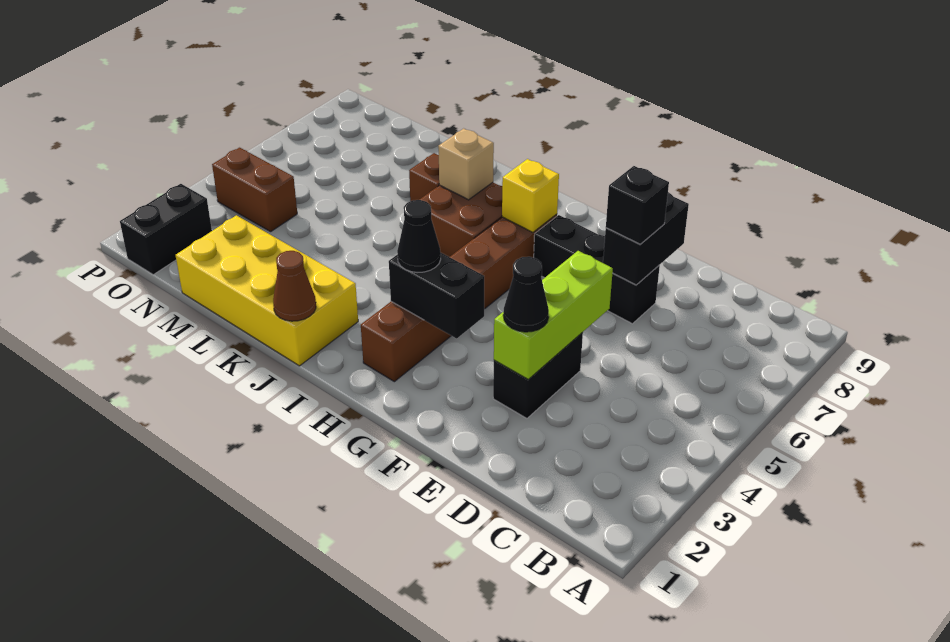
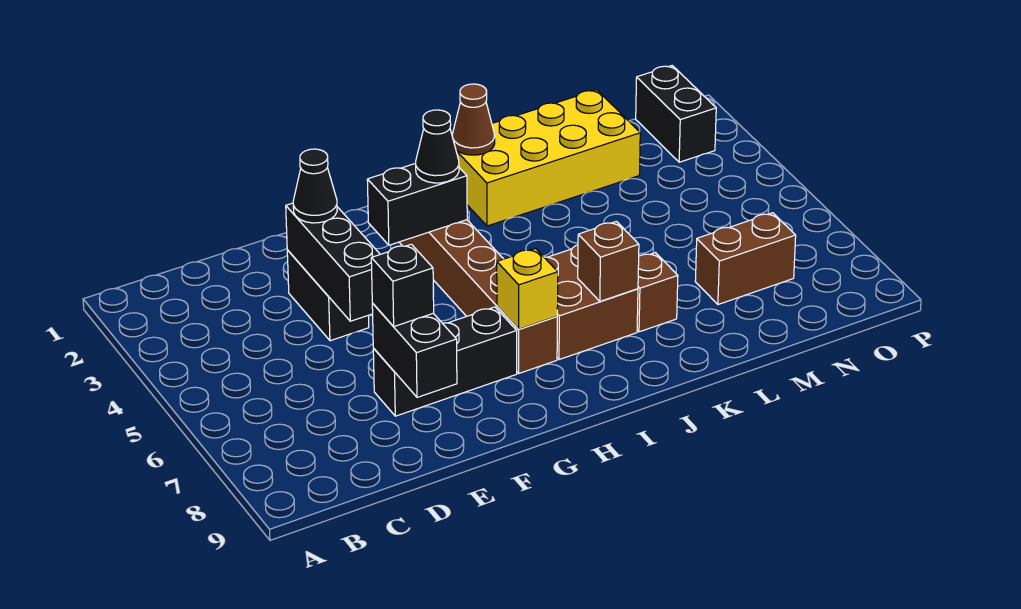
lime 1x3 brick [494,251,613,379] -> black 1x3 brick [286,203,380,321]
tan 1x1 brick [438,128,494,200] -> brown 1x1 brick [578,221,639,301]
brown 1x2 brick [212,148,297,232] -> brown 1x2 brick moved to [695,213,796,304]

